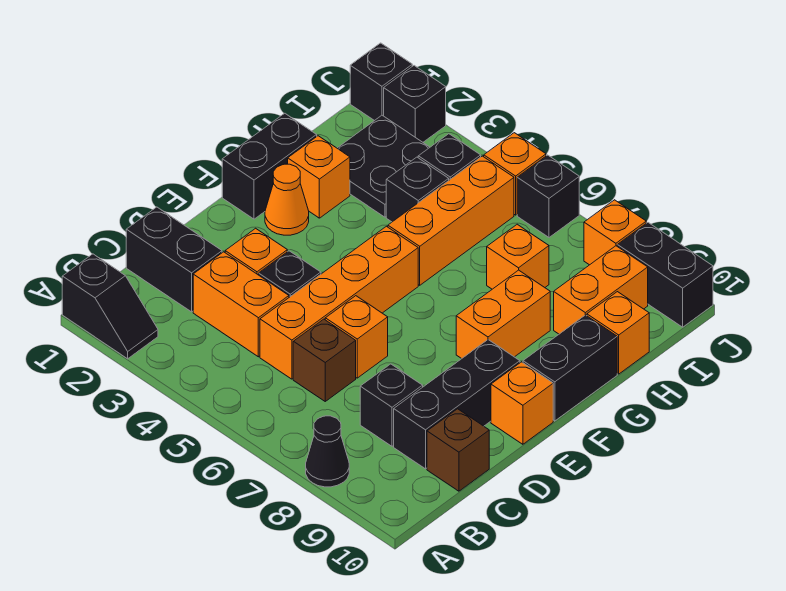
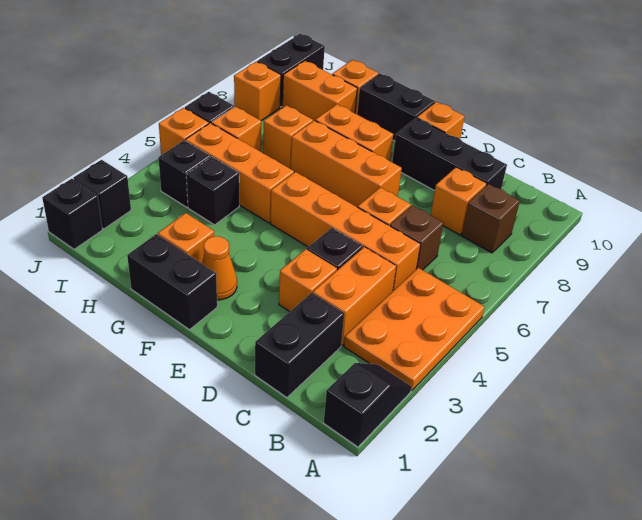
none -> orange 2x3 plate [344,268,485,391]
black 1x1 cone [306,416,349,487] -> none
black 1x1 brick [360,364,423,446] -> orange 1x1 brick [431,167,487,235]
brown 1x1 brick [427,409,489,491] -> brown 1x1 brick moved to [461,184,520,253]
none -> orange 1x3 brick [291,120,402,207]
black 2x2 plate [337,115,430,217] -> none
none -> orange 1x1 brick [212,106,261,152]

